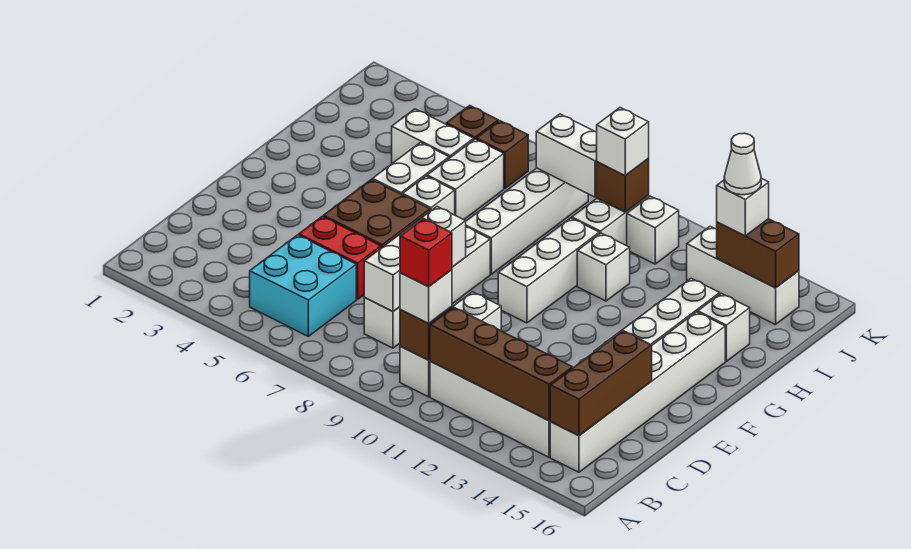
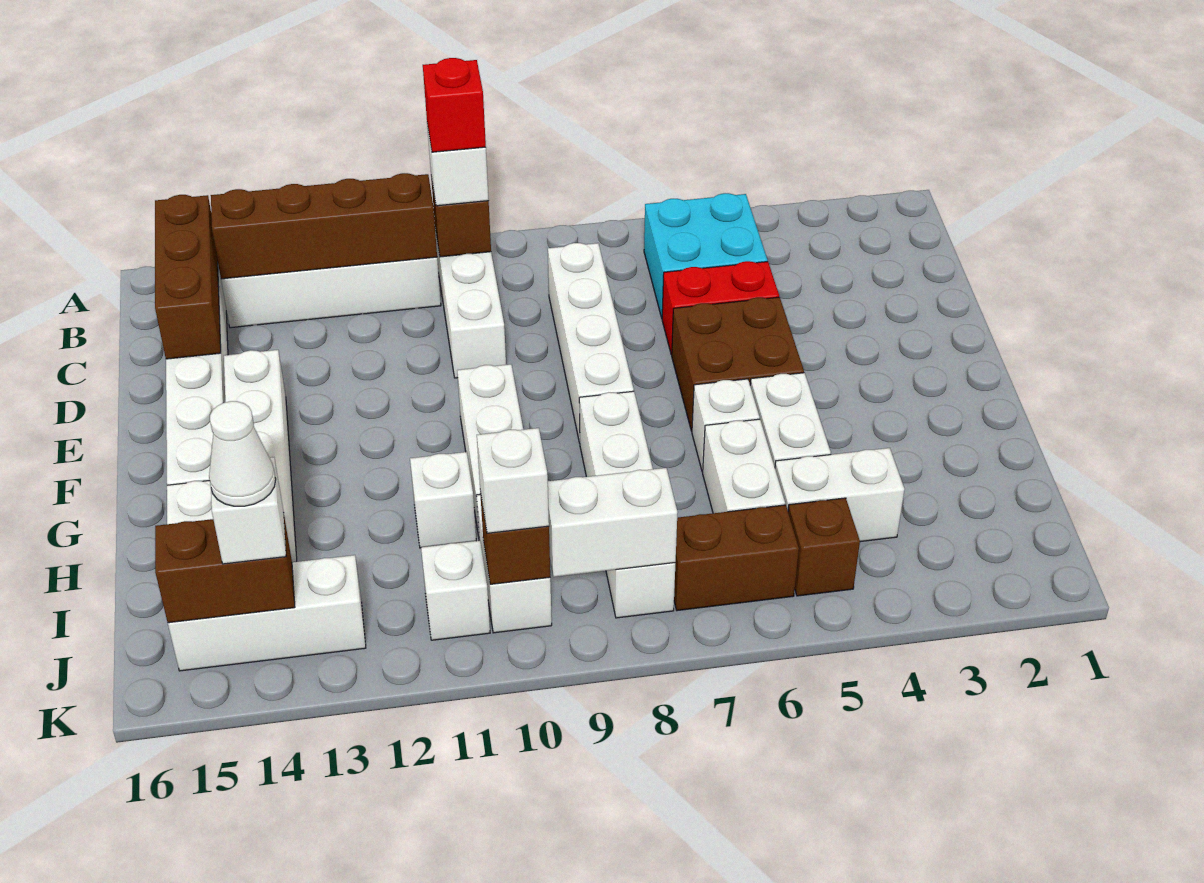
white 1x3 brick [364,207,466,311] -> none
brown 1x1 brick [476,121,528,189] -> brown 1x2 brick [674,505,799,611]

